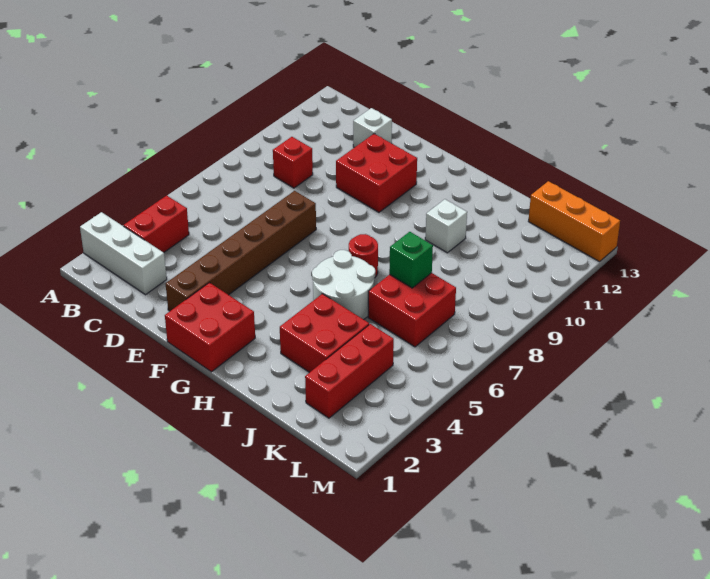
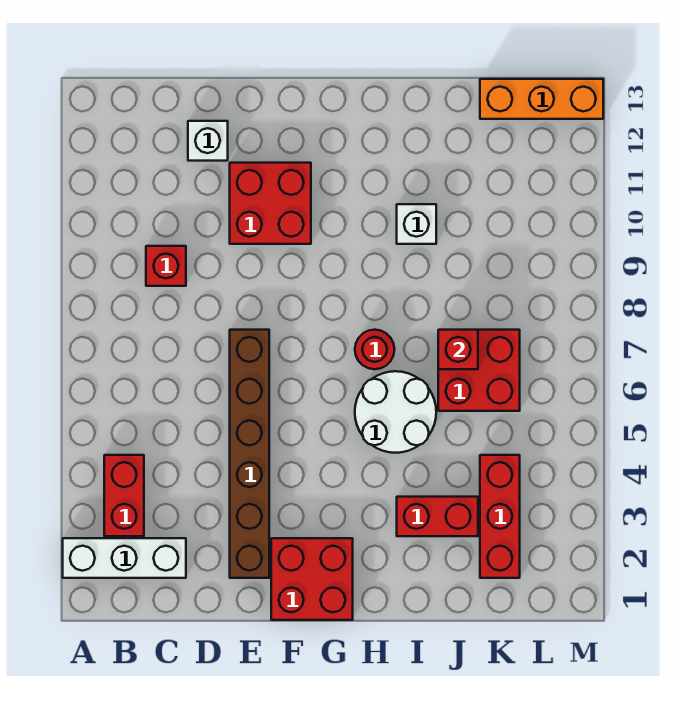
red 2x2 brick [280,294,369,373] -> red 1x2 brick [397,497,478,536]
green 1x1 brick [389,232,433,288] -> red 1x1 brick [438,330,478,369]

